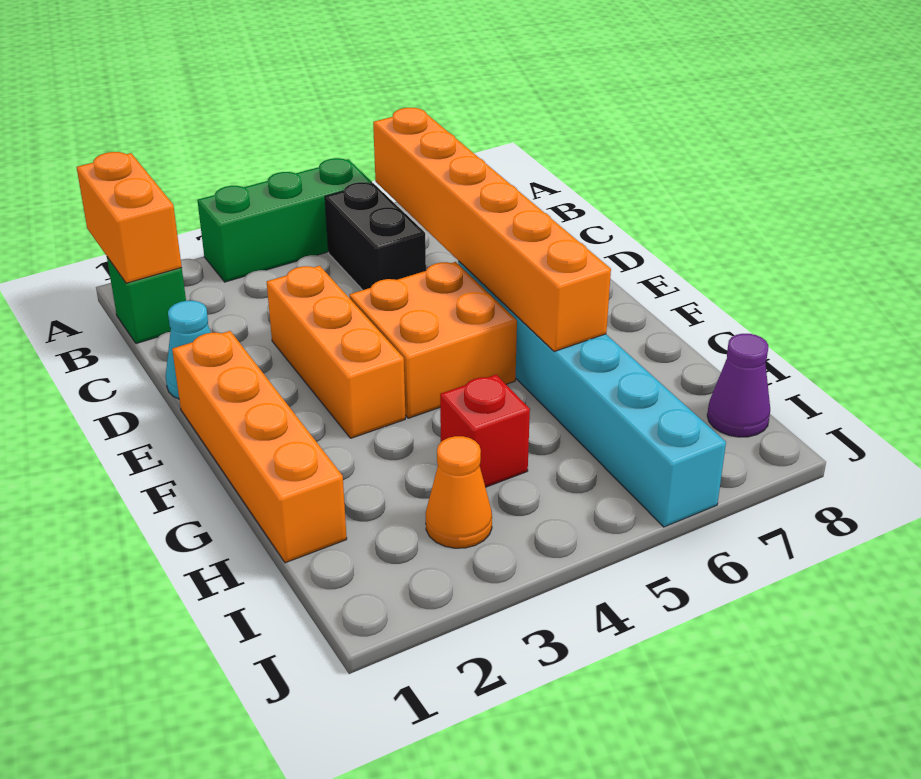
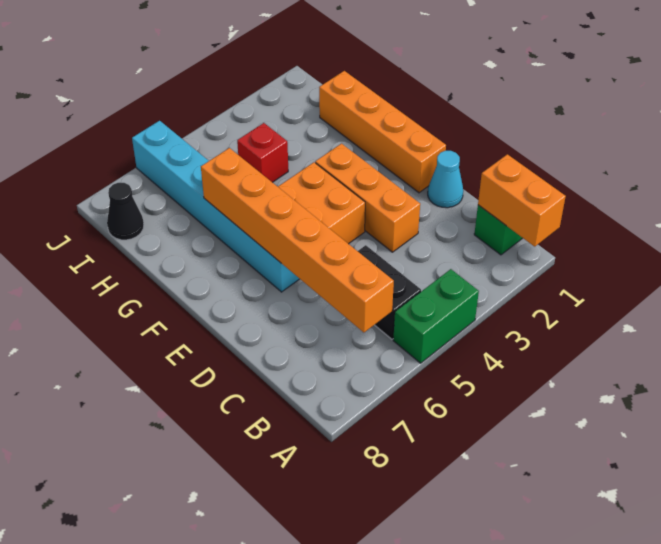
green 1x3 brick [197,158,372,282] -> green 1x2 brick [393,269,479,363]
orange 1x1 cone [426,436,492,548] -> none
purple 1x1 cone [707,334,770,437] -> black 1x1 cone [107,183,144,240]

